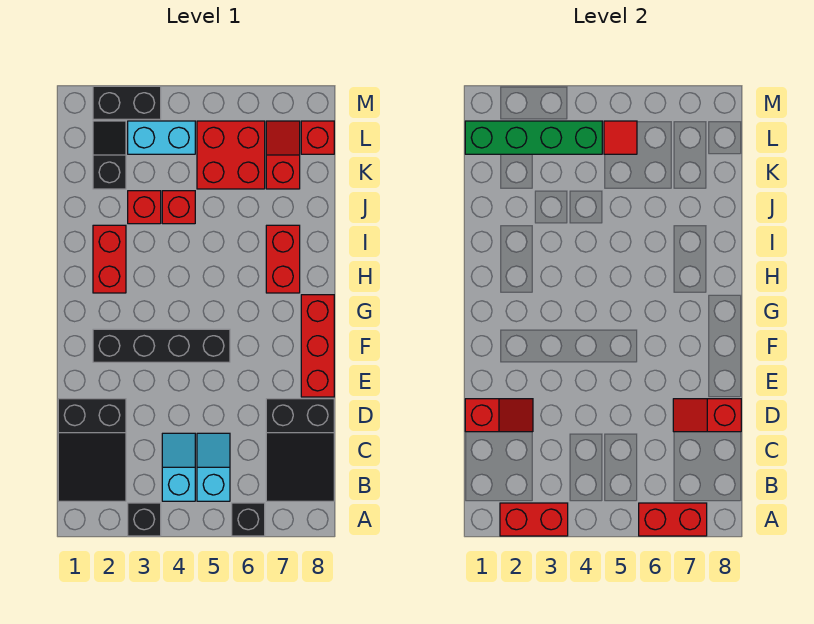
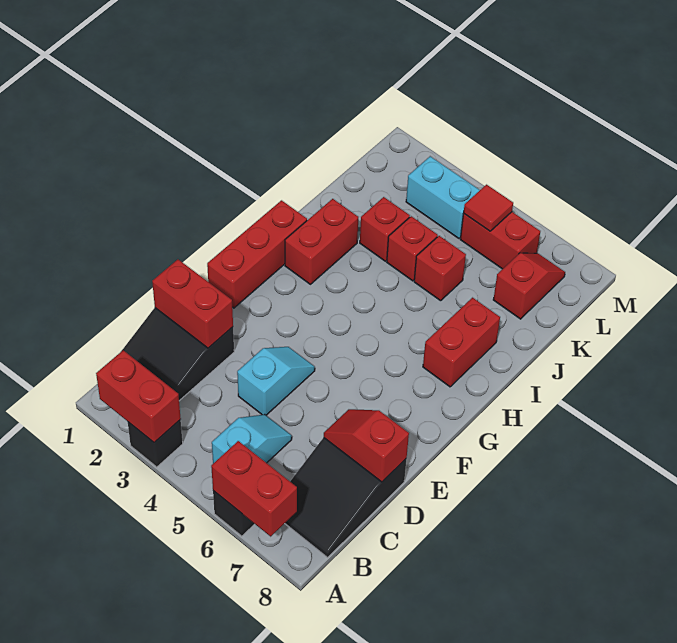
cyan 1x2 slope [162,433,195,501] -> cyan 1x2 slope moved to [237,347,315,415]
red 1x2 slope [465,399,533,432] -> red 1x2 brick [152,259,233,348]
red 1x3 brick [301,295,334,397] -> red 1x3 brick moved to [207,200,307,308]
black 1x4 brick [93,329,230,362] -> none
black 1x2 slope [93,121,126,189] -> none
red 2x2 brick [197,121,265,189] -> red 1x2 brick [460,212,540,269]
green 1x4 brick [465,121,602,154] -> none
red 1x1 brick [301,121,334,154] -> red 1x1 brick moved to [414,236,466,301]
black 1x2 brick [93,86,161,119] -> none

